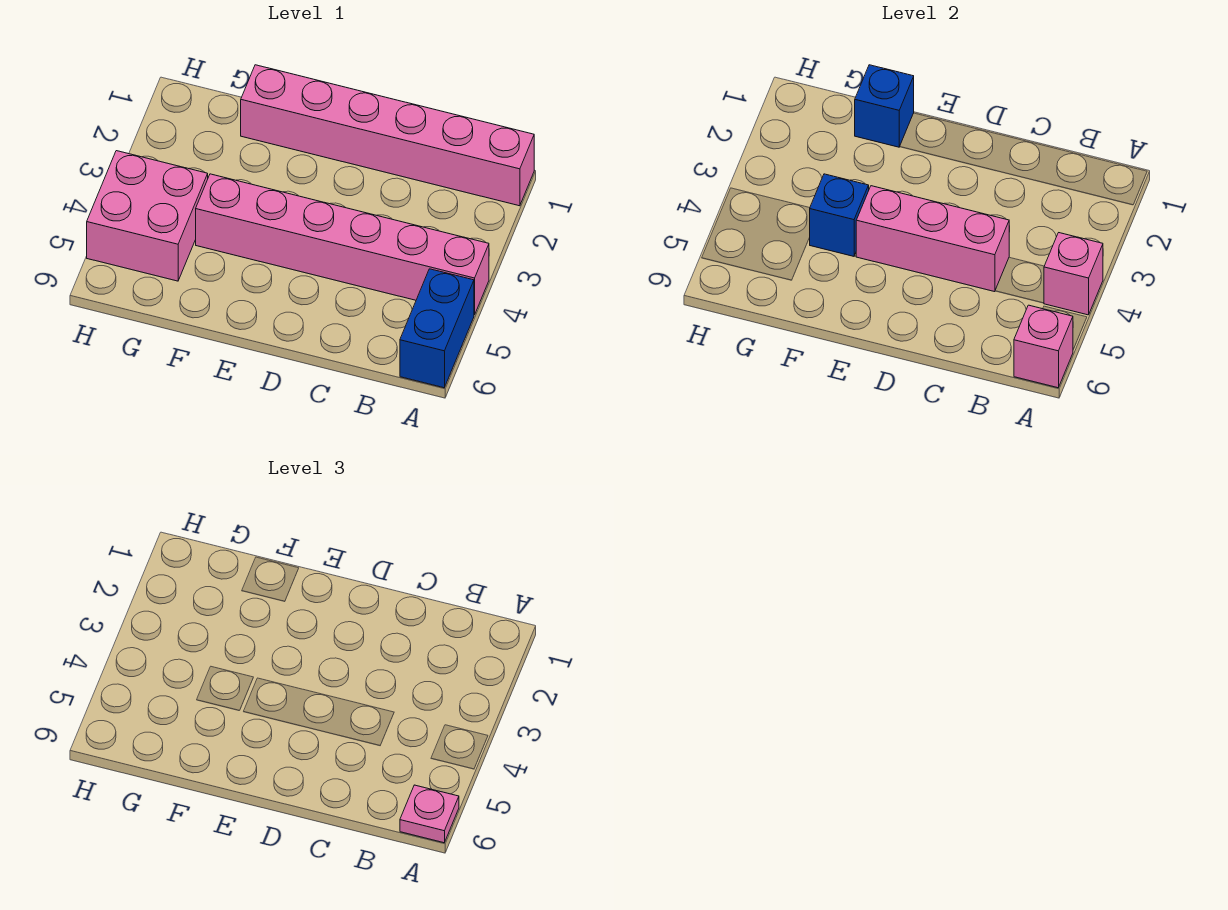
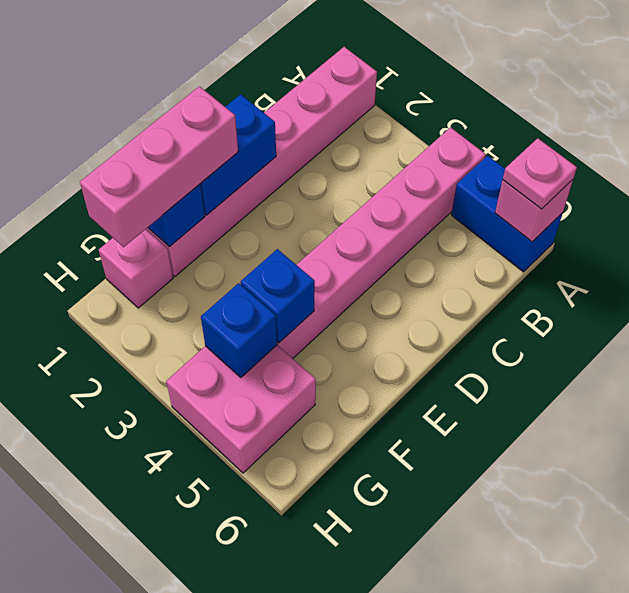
pink 1x1 brick [1044,233,1103,315] -> pink 1x1 brick moved to [99,229,173,308]
pink 1x3 brick [856,186,1009,292] -> pink 1x3 brick moved to [80,86,238,247]
none -> blue 1x2 brick [200,94,276,215]
none -> blue 1x1 brick [201,283,277,378]

